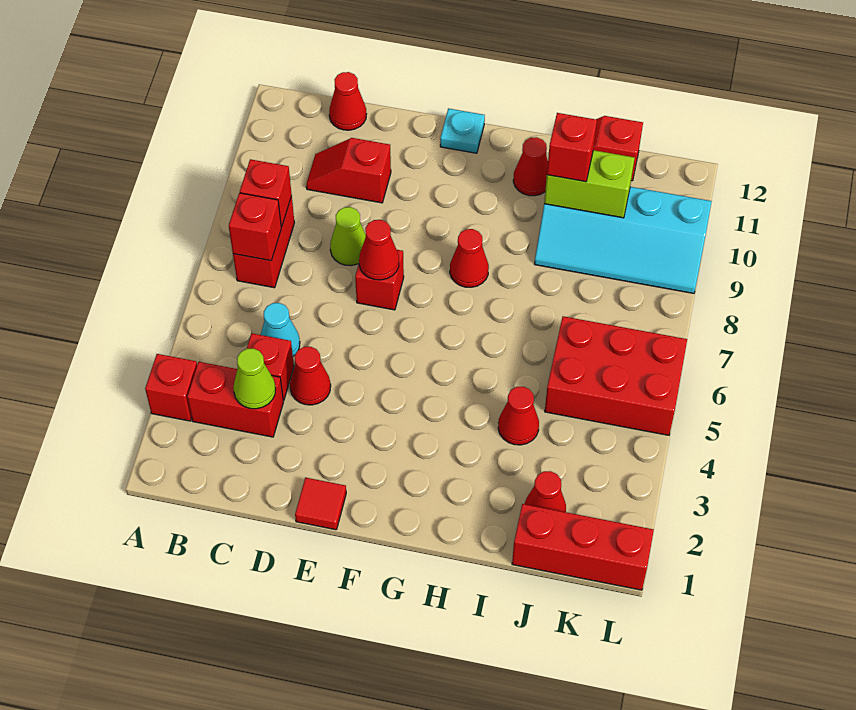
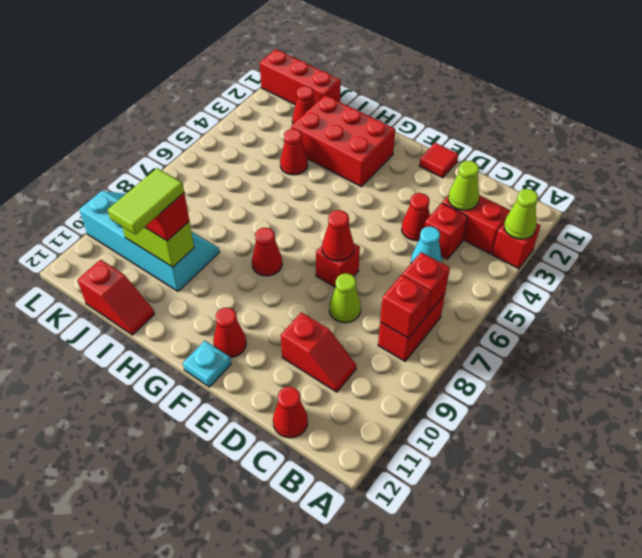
none -> lime 1x1 cone [504,189,538,239]
red 1x1 cone [513,137,548,196] -> red 1x1 cone moved to [213,308,246,357]
none -> lime 1x2 tile [108,168,184,235]
red 2x3 brick [545,316,687,435] -> red 2x3 brick moved to [291,95,395,187]

